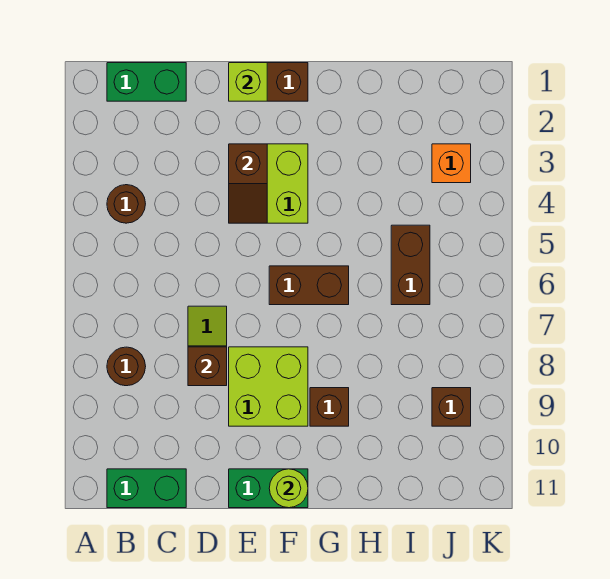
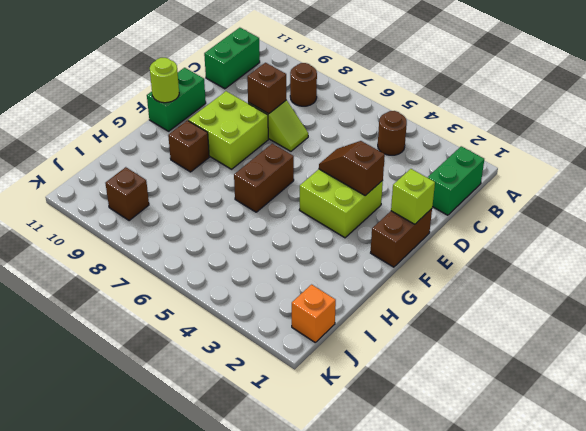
brown 1x2 brick [391,225,430,305] -> none
orange 1x1 brick [432,144,471,183] -> orange 1x1 brick moved to [292,285,336,342]

